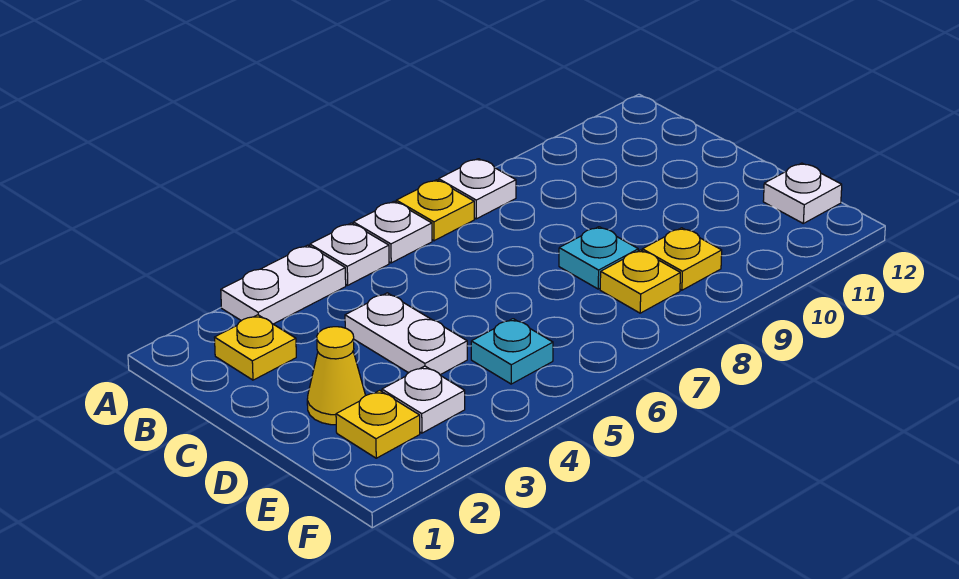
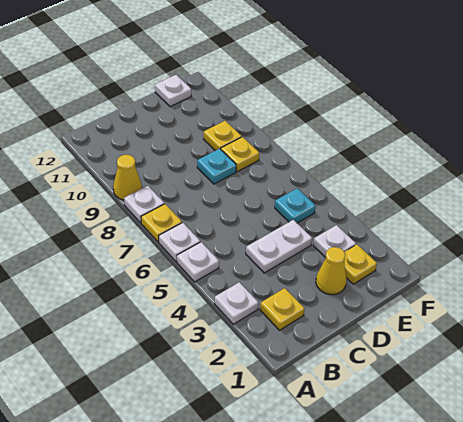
white 1x2 plate [221,245,346,324] -> white 1x1 plate [215,282,258,324]
none -> yellow 1x1 cone [113,155,142,200]

